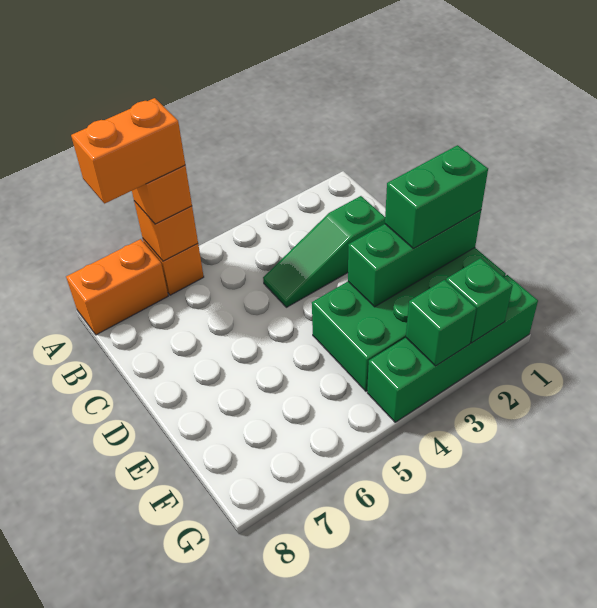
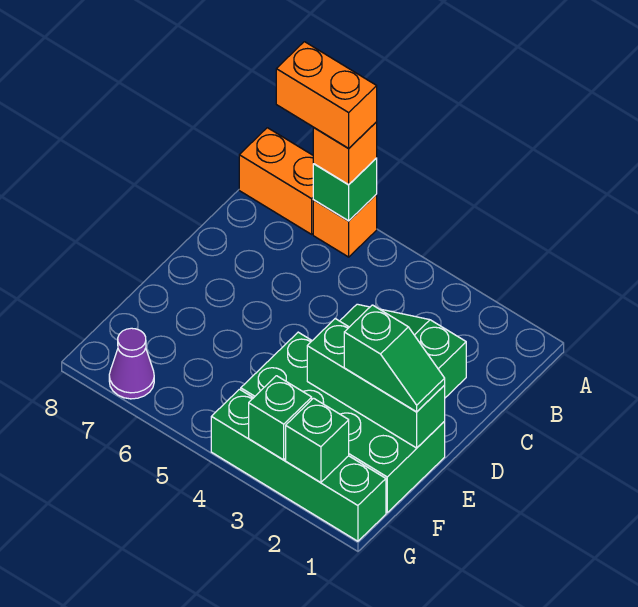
orange 1x1 brick [134,201,198,261] -> green 1x1 brick [313,158,377,221]
green 1x2 brick [385,145,488,248] -> green 1x2 slope [344,305,445,412]
none -> purple 1x1 cone [109,328,154,399]

